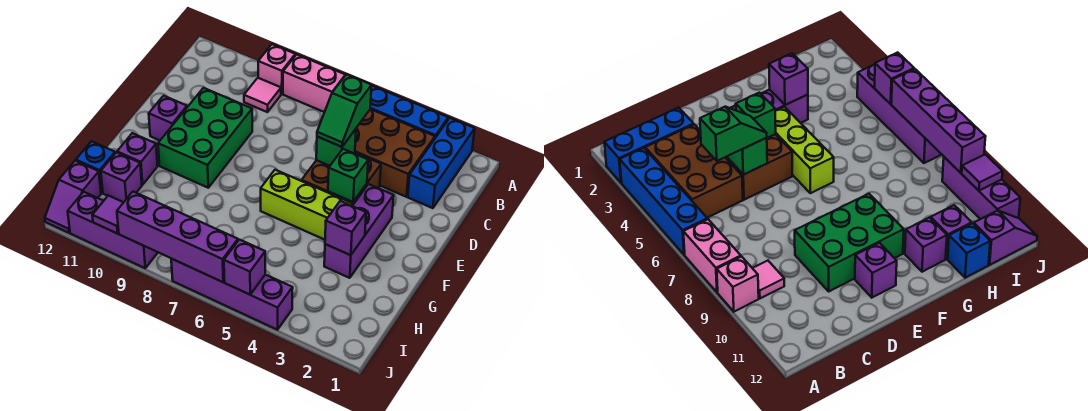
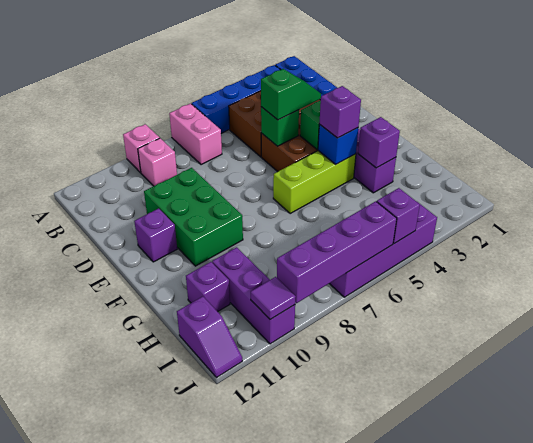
pink 1x2 brick [283,55,345,112] -> pink 1x2 brick turned to [169,104,222,165]
pink 1x1 tile [244,78,281,112] -> pink 1x1 brick [138,138,177,186]
green 1x2 slope [317,74,372,147] -> green 1x2 slope turned to [261,69,321,120]
purple 1x1 brick [117,133,158,185] -> purple 1x1 brick moved to [319,86,361,138]
blue 1x1 brick [76,141,115,193] -> blue 1x1 brick moved to [318,125,358,164]
purple 1x3 brick [68,192,158,268] -> purple 1x3 brick turned to [212,247,295,344]

